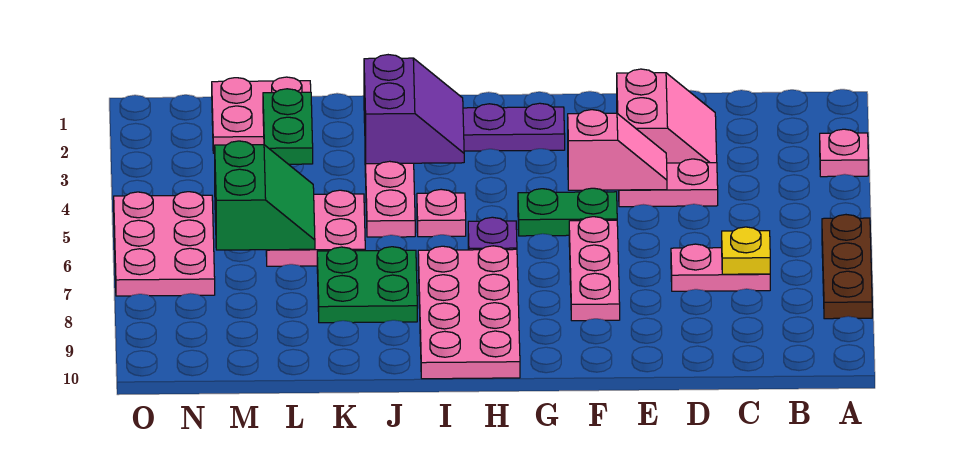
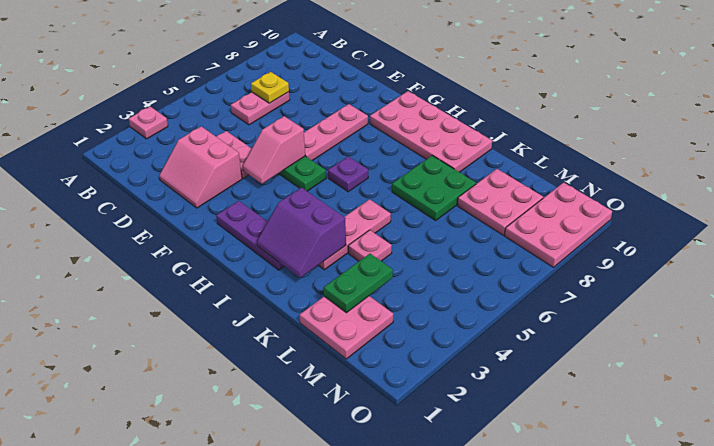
brown 1x3 plate [822,215,872,319] -> none
pink 1x2 plate [671,244,770,291] -> pink 1x2 plate turned to [231,92,290,125]
pink 2x2 slope [617,69,717,163] -> pink 2x2 slope turned to [159,126,242,208]
pink 1x2 slope [568,110,667,190] -> pink 1x2 slope turned to [243,116,305,184]
pink 2x4 plate [418,246,520,379] -> pink 2x4 plate turned to [370,91,492,172]
purple 2x2 slope [364,55,464,164] -> purple 2x2 slope turned to [257,188,346,278]
pink 1x1 plate [417,189,466,237] -> pink 1x1 plate moved to [348,230,392,261]
pink 2x2 plate [266,190,365,266] -> pink 2x2 plate moved to [457,169,543,235]
green 2x2 slope [215,141,315,250] -> none
pink 2x3 plate [114,192,215,296] -> pink 2x3 plate moved to [505,182,612,267]

